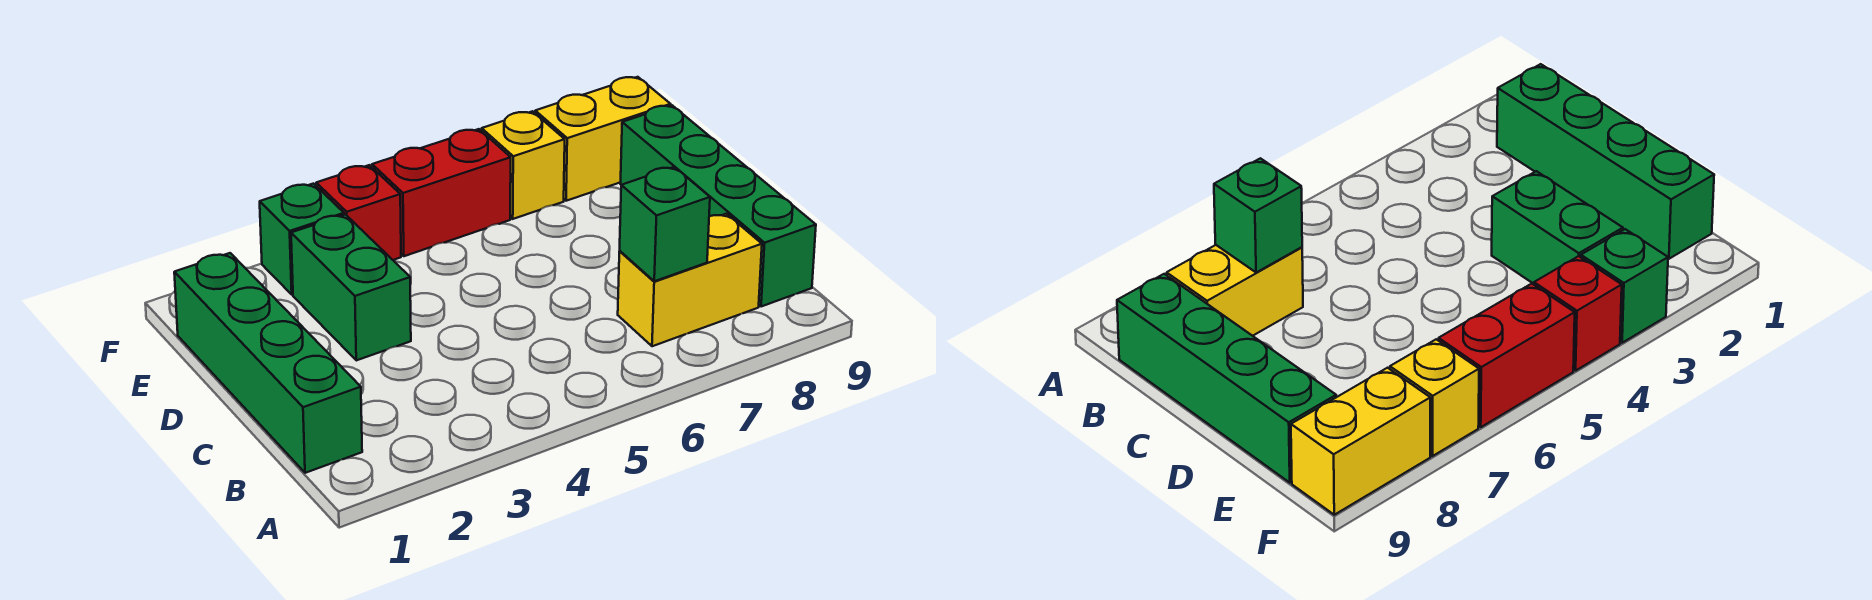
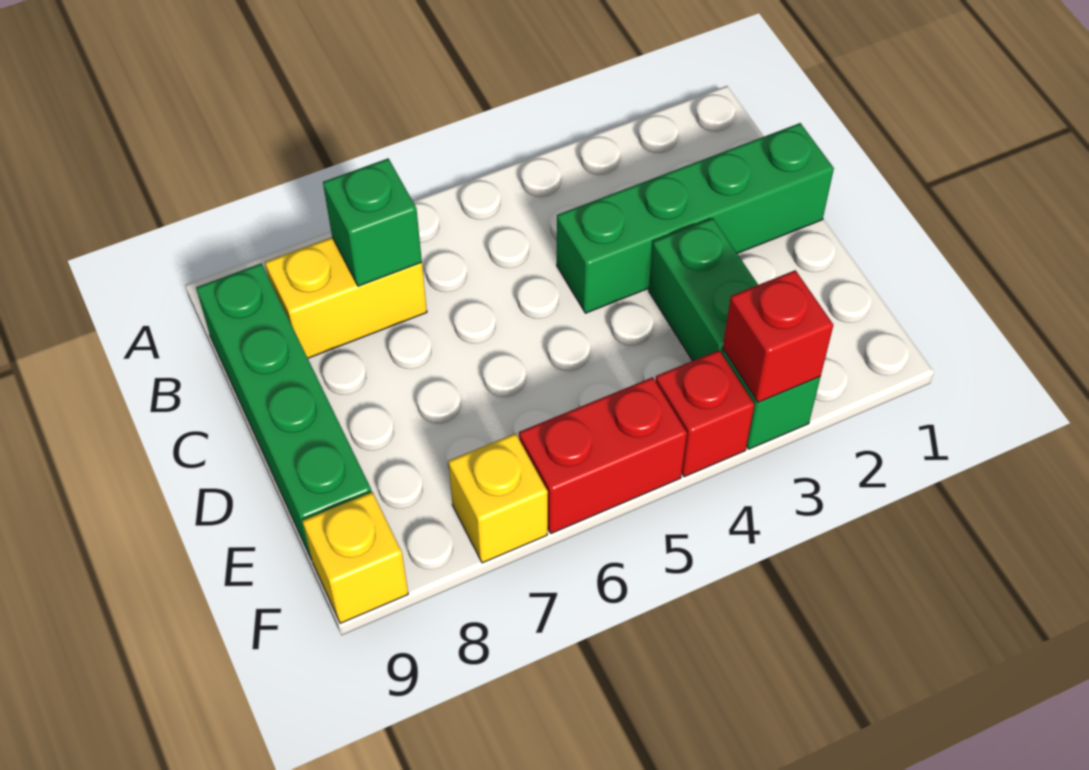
green 1x4 brick [174,253,362,473] -> green 1x4 brick turned to [557,123,834,313]
none -> red 1x1 brick [723,270,833,402]
yellow 1x2 brick [535,77,671,201] -> yellow 1x1 brick [302,492,408,623]

